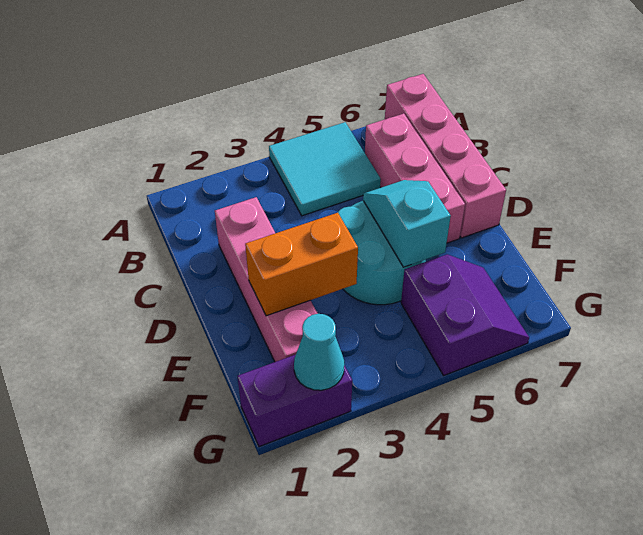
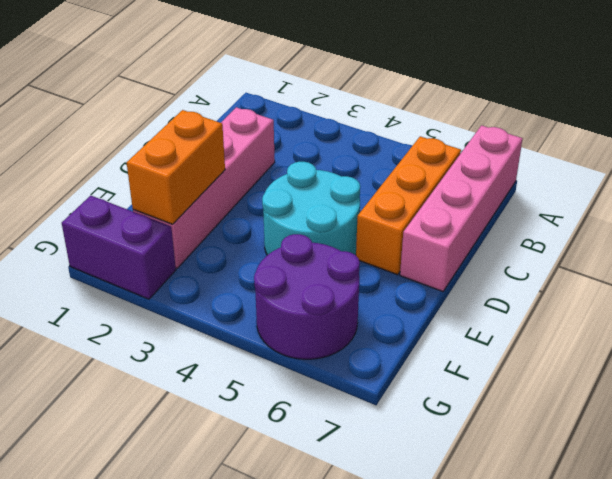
cyan 2x2 tile [269,122,381,216] -> none
pink 1x3 brick [365,114,465,243] -> orange 1x3 brick [356,136,461,275]
cyan 1x2 slope [363,180,451,267] -> none
orange 1x2 brick [245,213,358,316] -> orange 1x2 brick turned to [127,110,225,224]
purple 2x2 slope [401,254,529,375] -> purple 2x2 round brick [254,234,360,359]
cyan 1x1 cone [294,314,344,390] -> none

